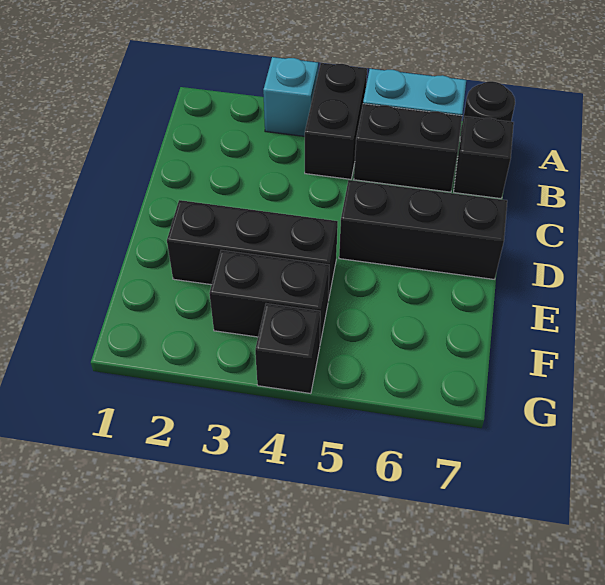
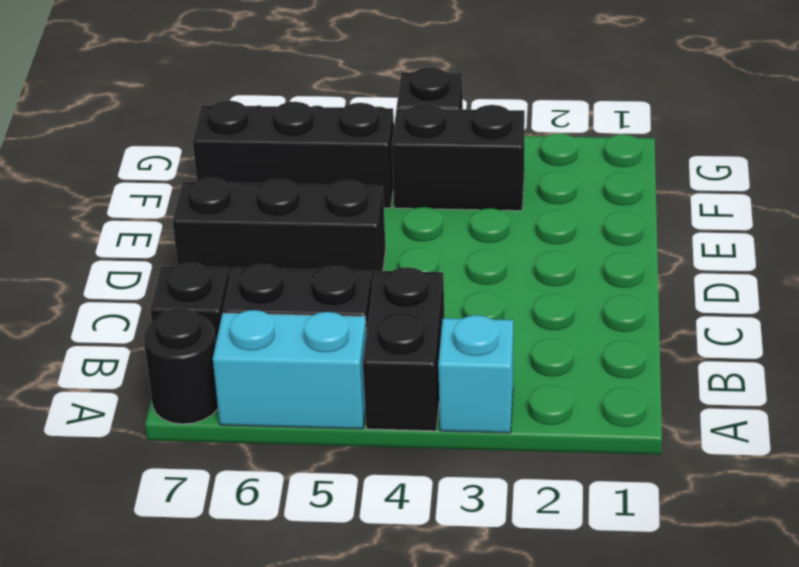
black 1x3 brick [167,200,338,301] -> black 1x3 brick moved to [193,101,394,208]

